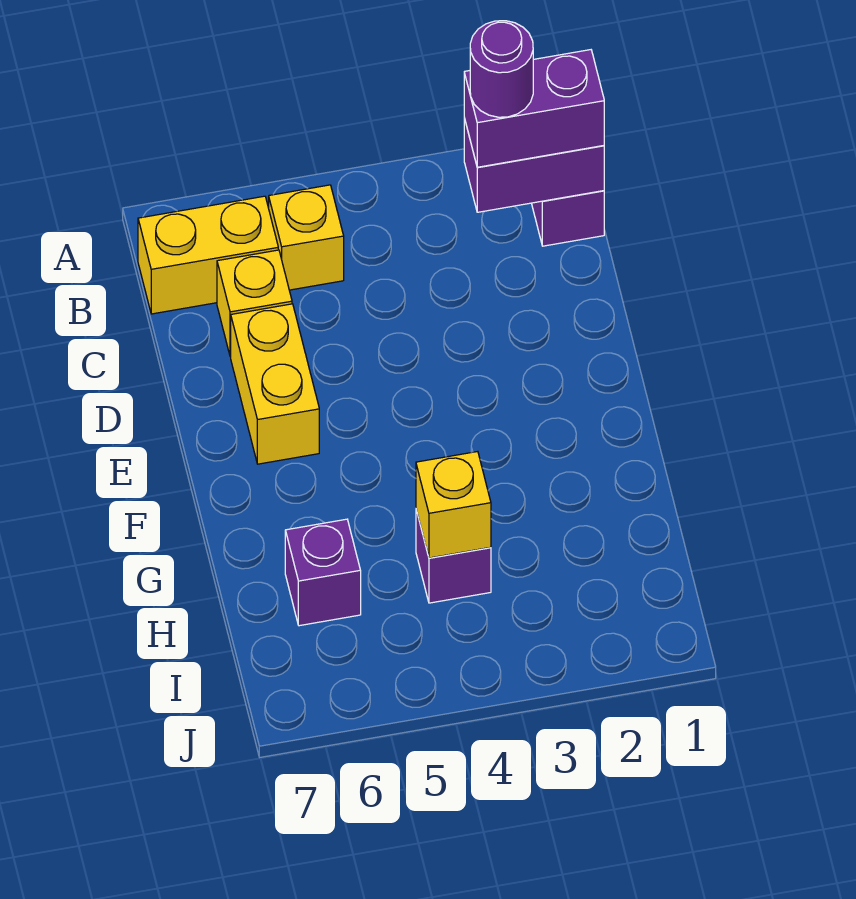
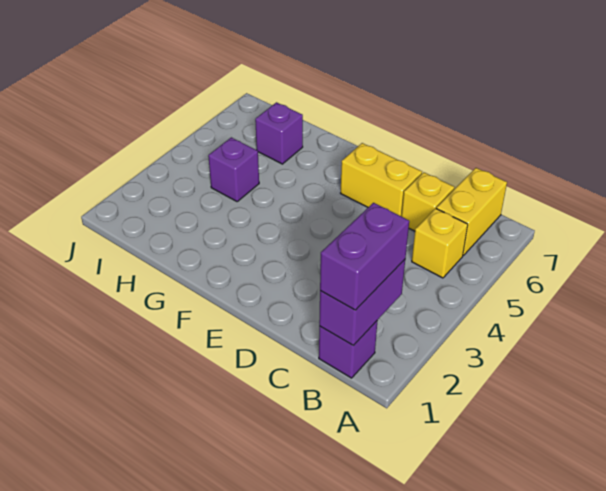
purple 1x1 round brick [470,21,533,117] -> none
yellow 1x1 brick [416,452,491,558] -> none

